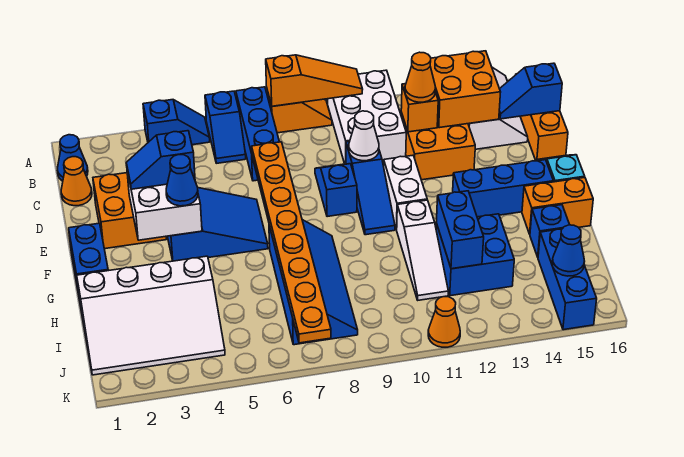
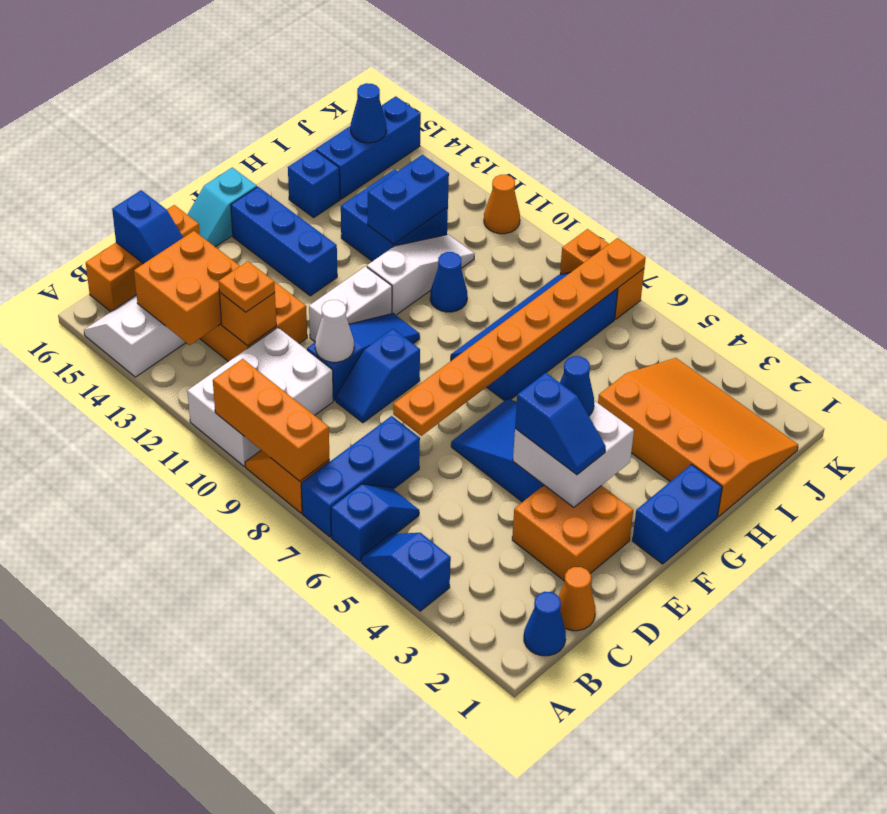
orange 1x3 slope [266,55,363,106] -> orange 1x3 brick [213,359,329,481]
orange 1x1 cone [405,52,435,102] -> orange 1x1 plate [219,261,275,312]
orange 1x2 brick [522,178,593,234] -> orange 1x2 brick moved to [560,229,644,319]
white 3x4 slope [77,256,225,375] -> orange 3x4 slope [598,358,798,517]
none -> blue 1x1 cone [430,252,467,312]

